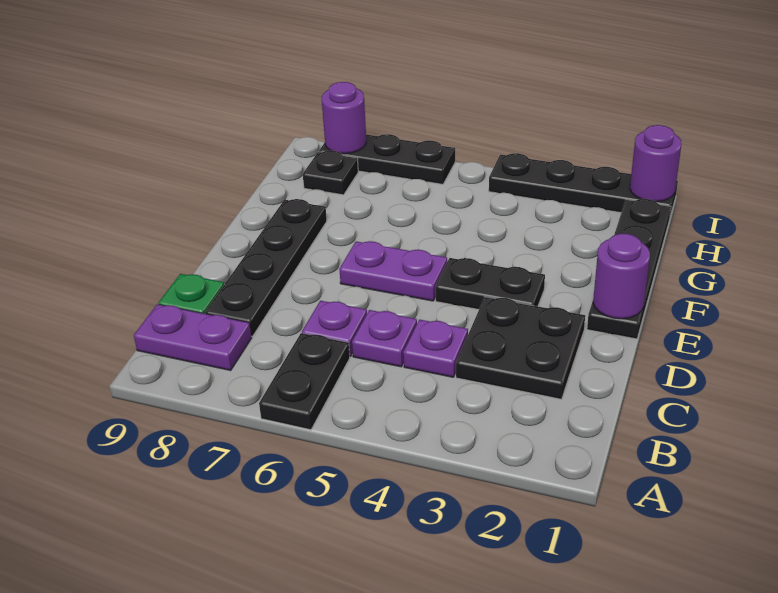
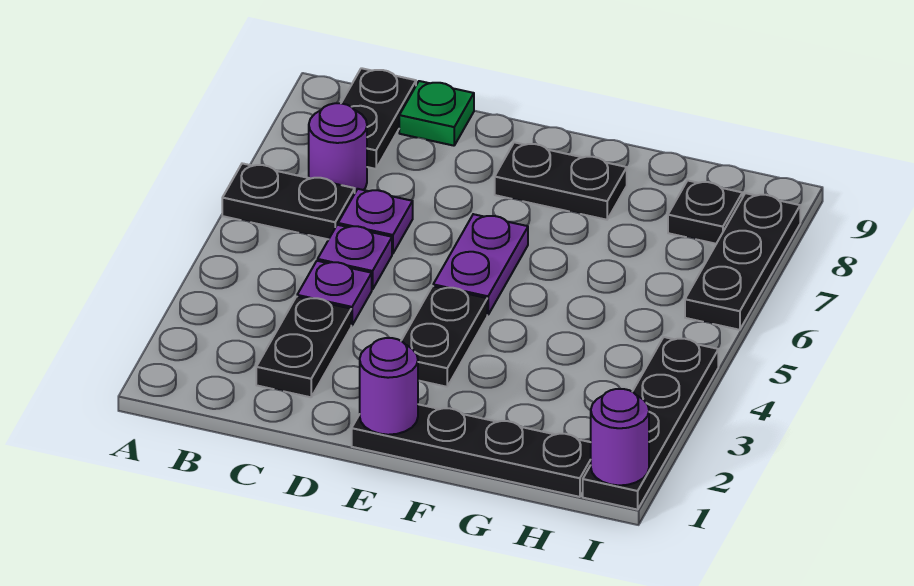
purple 1x2 plate [134,304,252,370] -> black 1x2 plate [342,68,416,169]
black 2x2 plate [456,297,585,399] -> black 1x2 plate [256,297,351,397]
black 1x4 plate [205,199,327,337] -> black 1x2 plate [495,142,627,220]
purple 1x1 round brick [322,82,366,154] -> purple 1x1 round brick moved to [309,103,367,192]

